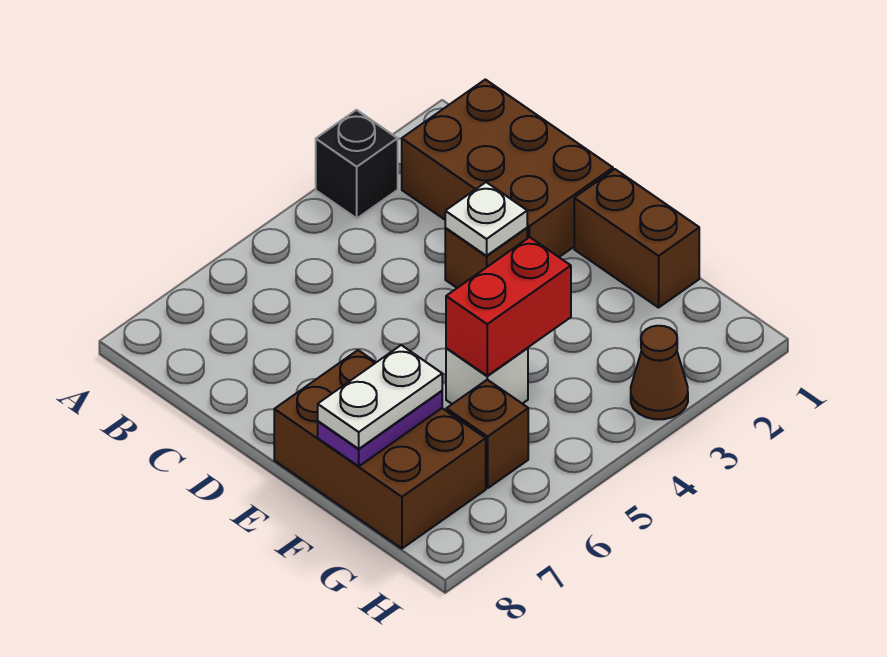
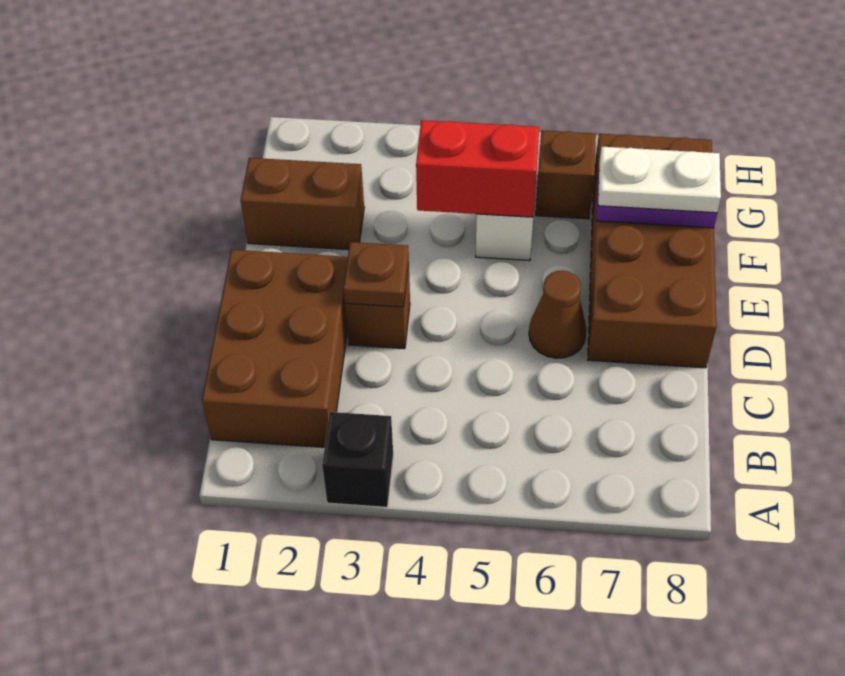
white 1x1 plate [445,182,527,256] -> brown 1x1 plate [343,242,409,307]
brown 1x2 brick [574,169,699,308] -> brown 1x2 brick turned to [241,158,364,250]
brown 2x3 brick [274,350,486,548] -> brown 2x4 brick [588,134,716,368]
brown 1x1 cone [631,326,688,419] -> brown 1x1 cone moved to [529,271,586,358]

